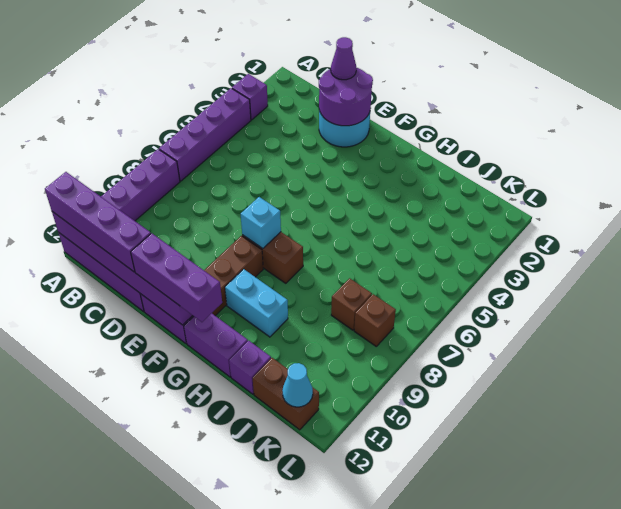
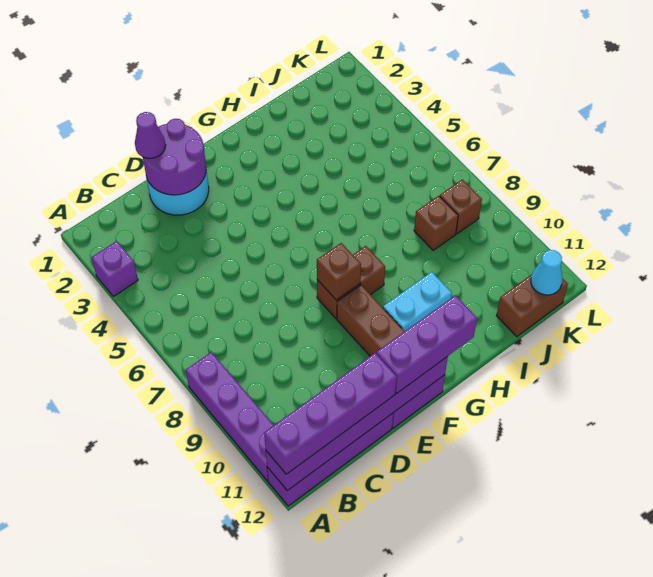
purple 1x4 brick [159,88,251,181] -> none
cyan 1x1 brick [241,197,281,249] -> brown 1x1 brick [317,243,361,300]
purple 1x2 brick [184,313,248,377] -> none
purple 1x1 brick [229,341,271,394] -> none

